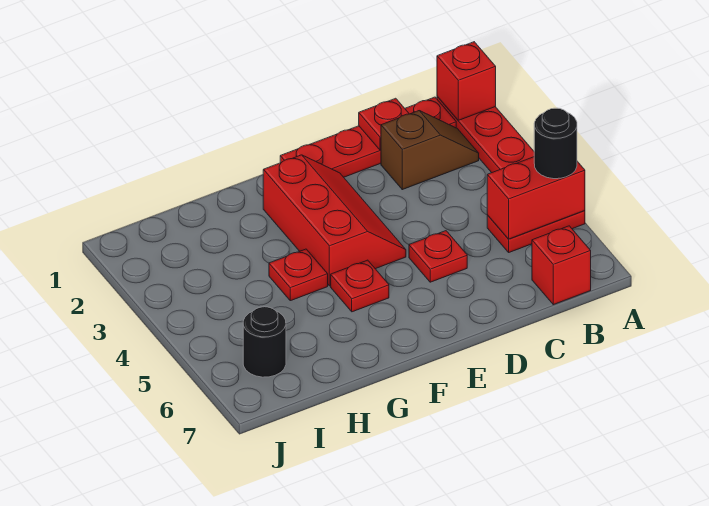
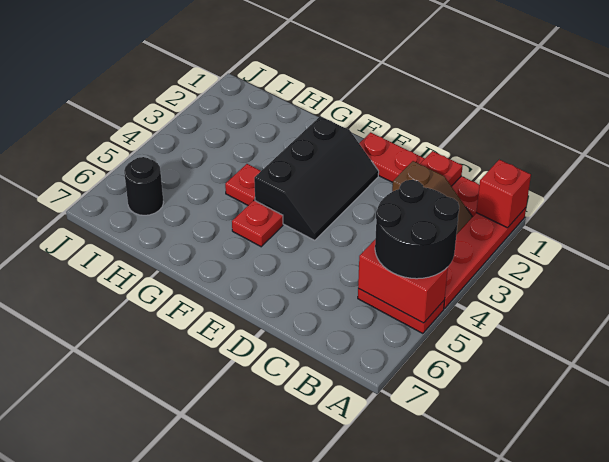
black 1x1 round brick [534,108,577,179] -> black 2x2 round brick [375,180,459,279]
red 1x1 brick [532,226,591,305] -> none
red 1x1 plate [409,231,467,282] -> none
red 2x3 slope [263,155,406,286] -> black 2x3 slope [254,116,379,240]

